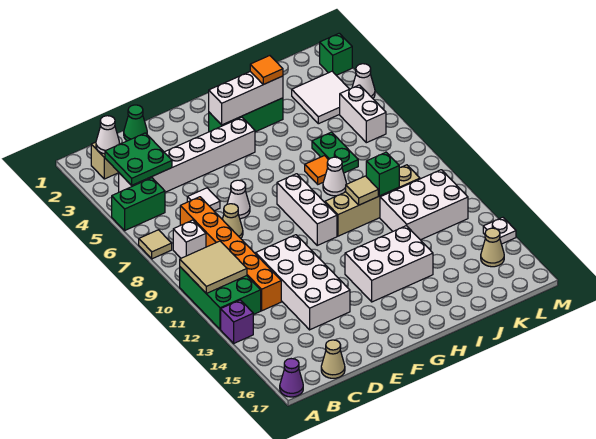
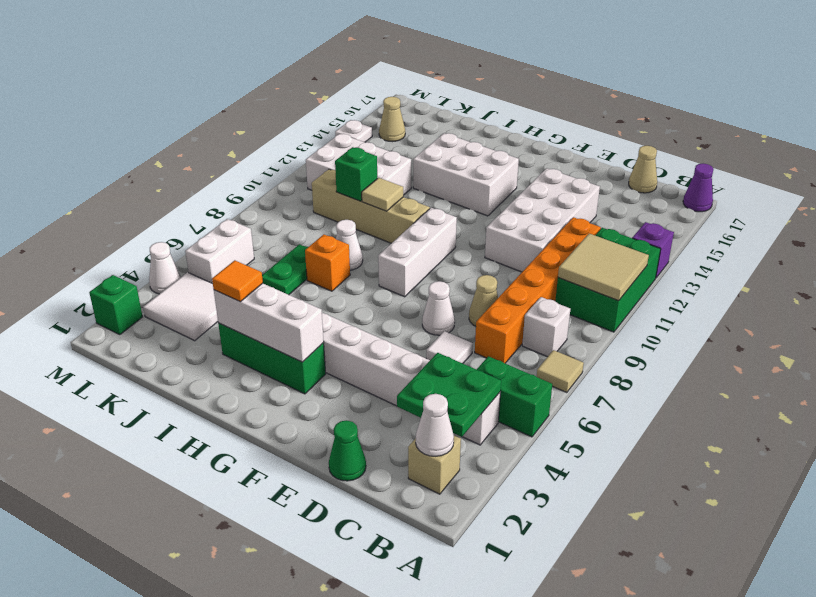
orange 1x1 tile [305,156,328,184] -> orange 1x1 brick [305,234,350,291]

